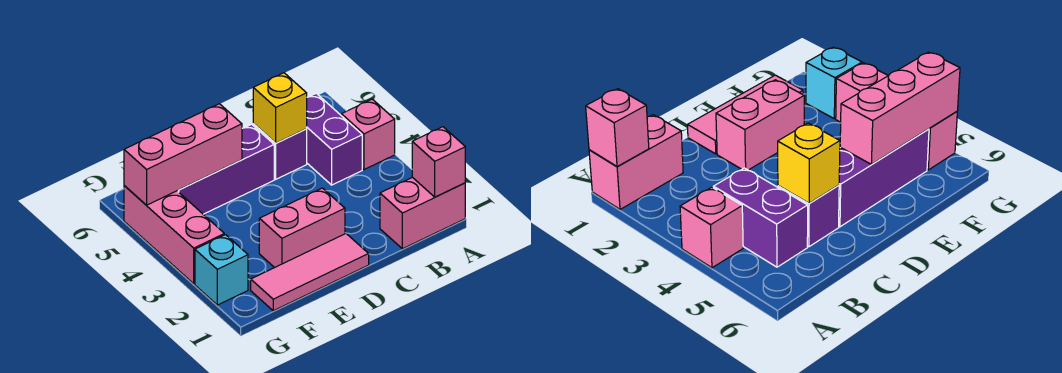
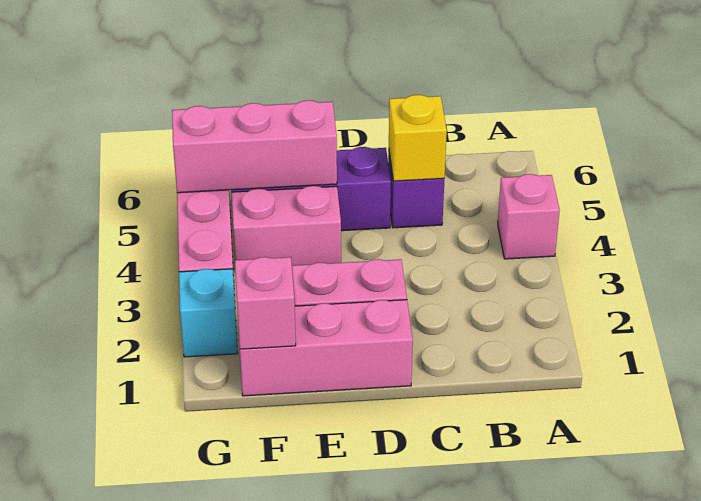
pink 1x2 brick [380,177,465,249] -> pink 1x2 brick moved to [231,186,341,265]
pink 1x1 brick [412,127,465,197] -> pink 1x1 brick moved to [235,257,296,349]
purple 1x2 brick [307,93,362,185] -> none
pink 1x3 tile [251,234,369,311] -> pink 1x3 brick [240,300,413,396]

